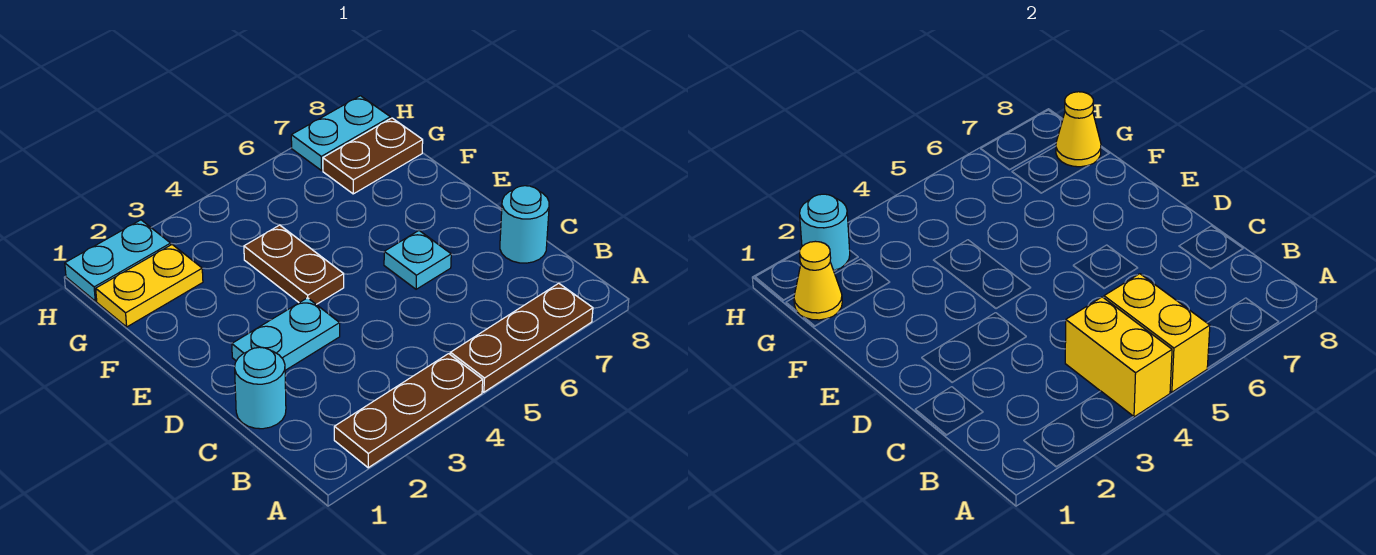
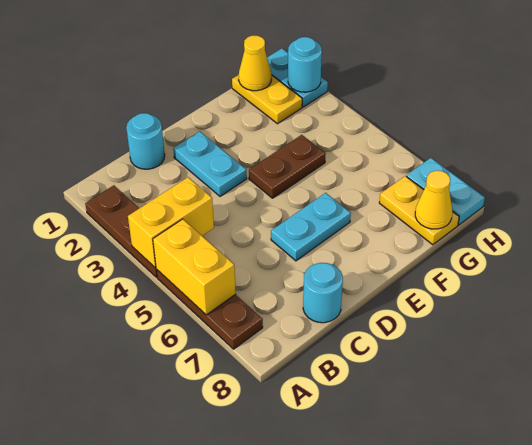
yellow 1x2 brick [1104,274,1210,392] -> yellow 1x2 brick turned to [153,219,236,315]
cyan 1x1 plate [384,231,451,289] -> cyan 1x2 plate [271,193,351,261]
brown 1x2 plate [323,118,423,194] -> yellow 1x2 plate [379,176,459,245]

